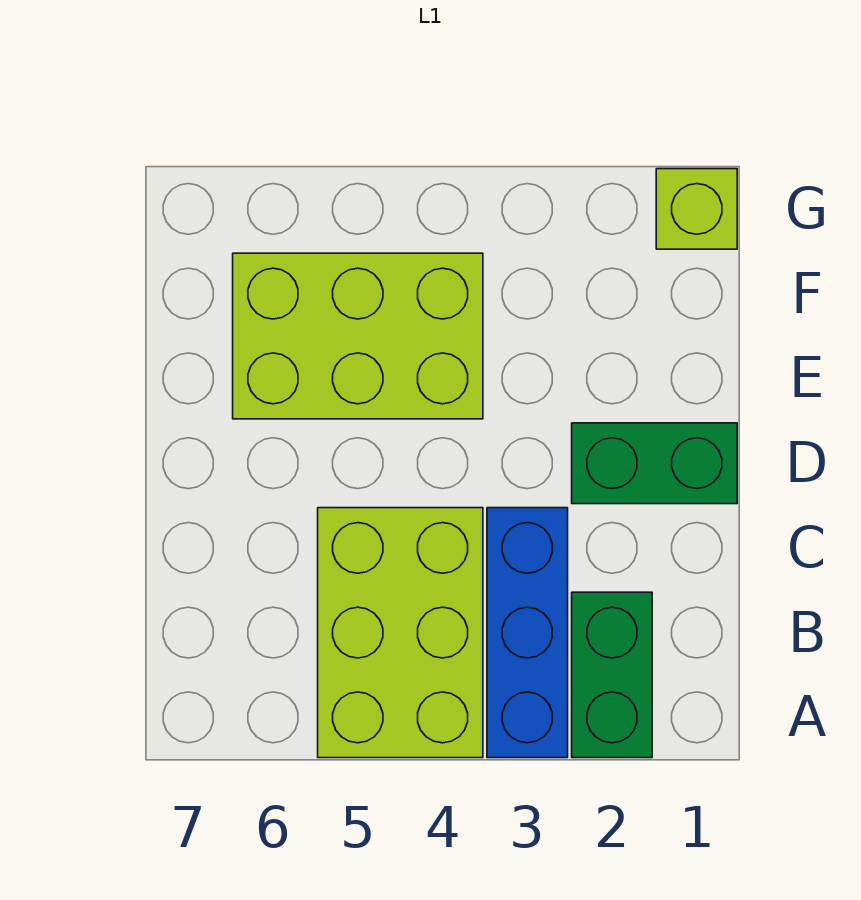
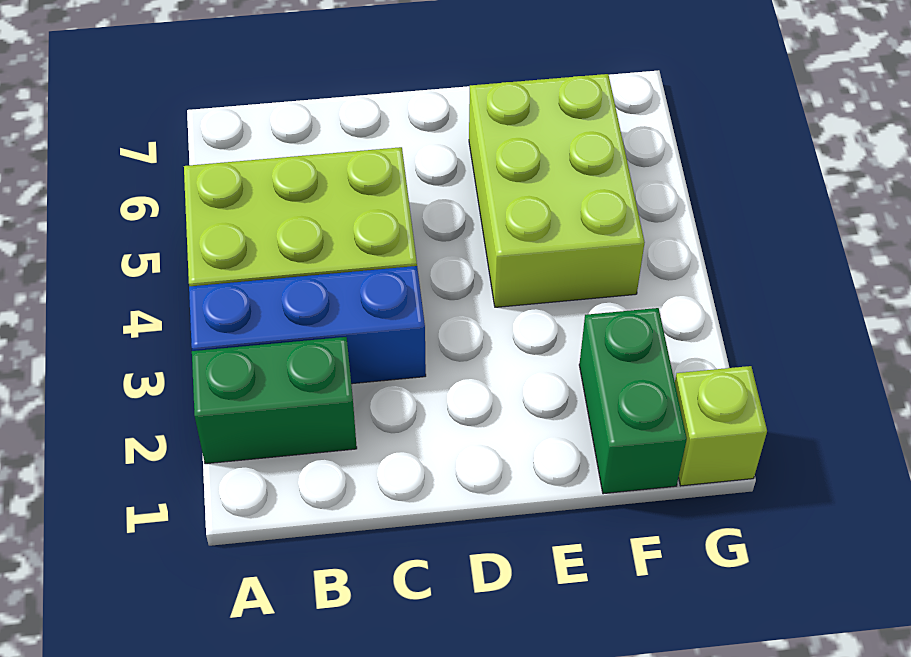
green 1x2 brick [572,423,737,504] -> green 1x2 brick moved to [579,308,687,494]

